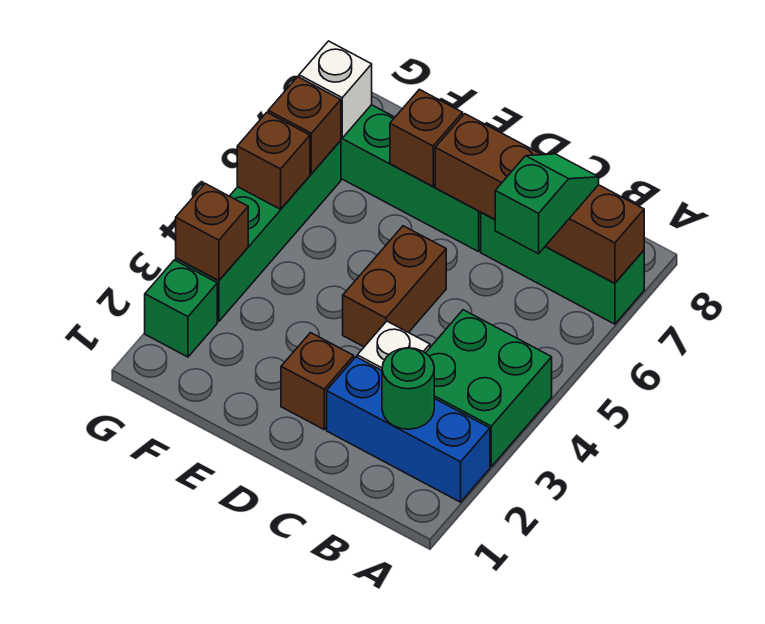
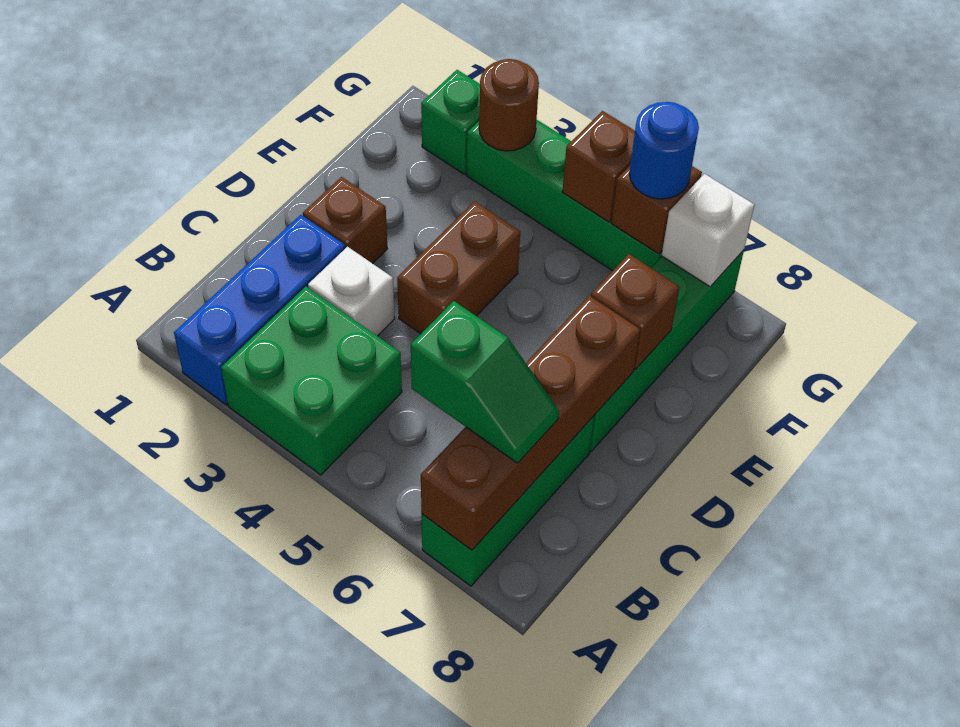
green 1x1 round brick [382,348,434,429] -> none
brown 1x2 brick [343,226,446,347] -> brown 1x2 brick turned to [397,201,520,334]
brown 1x1 brick [176,184,248,281] -> brown 1x1 round brick [479,59,539,151]
none -> blue 1x1 round brick [629,102,699,199]

